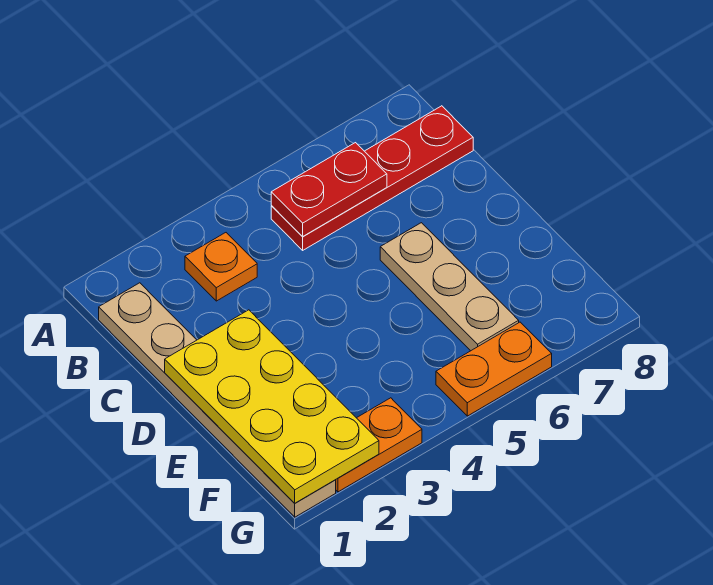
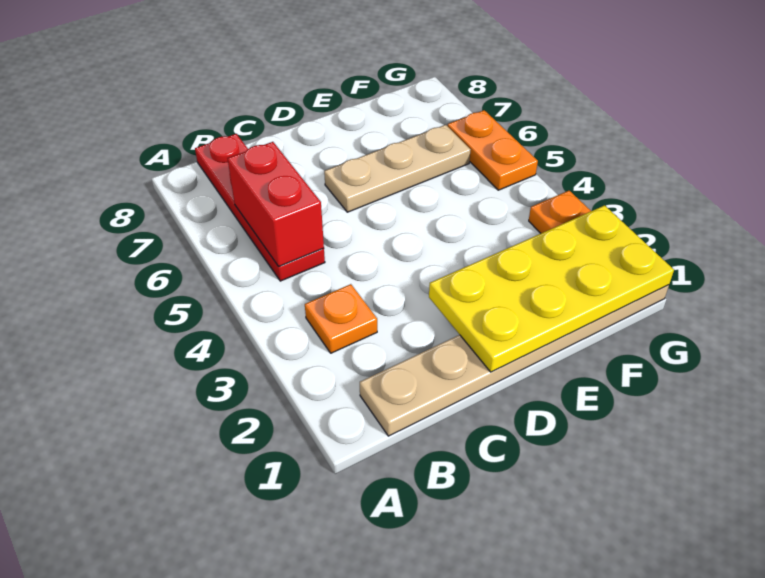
red 1x2 plate [271,143,387,237] -> red 1x2 brick [228,142,324,266]

